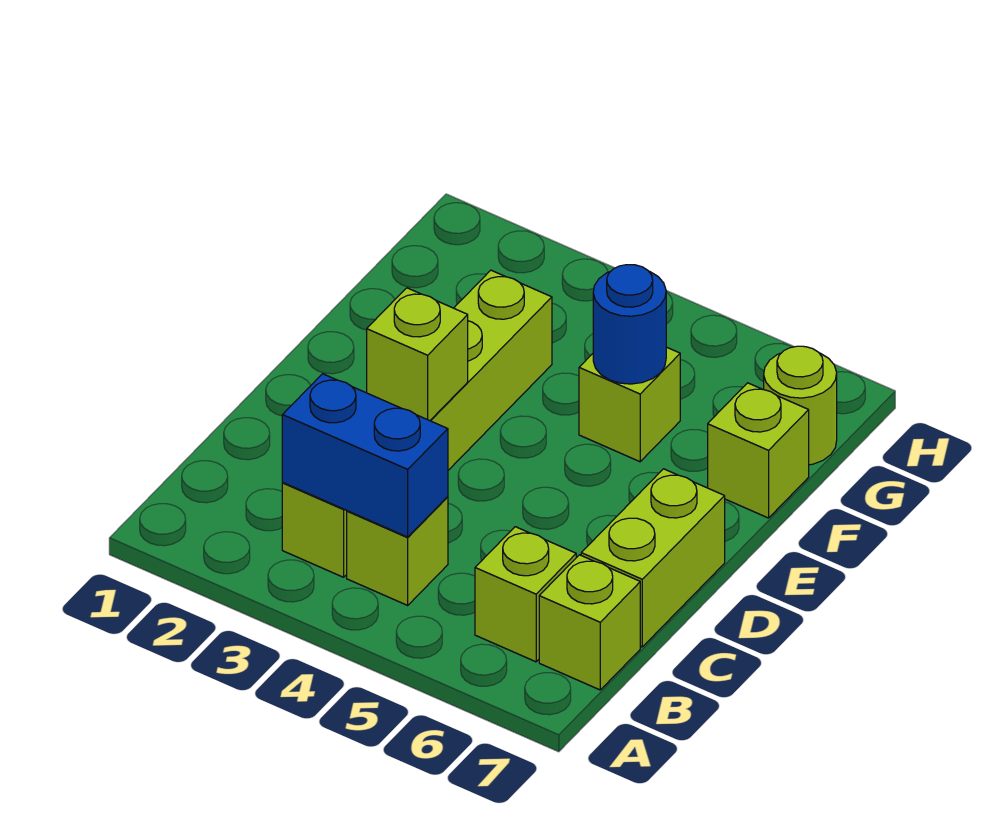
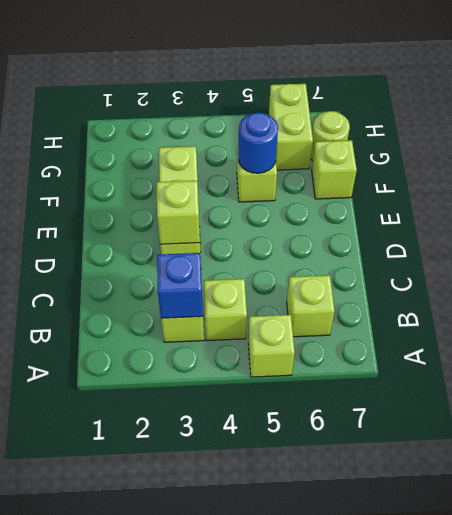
blue 1x2 brick [282,374,448,537] -> blue 1x1 brick [157,253,203,318]
lime 1x1 brick [539,555,640,690] -> lime 1x1 brick moved to [248,315,295,377]
lime 1x2 brick [581,469,725,647] -> lime 1x2 brick moved to [269,84,313,170]

